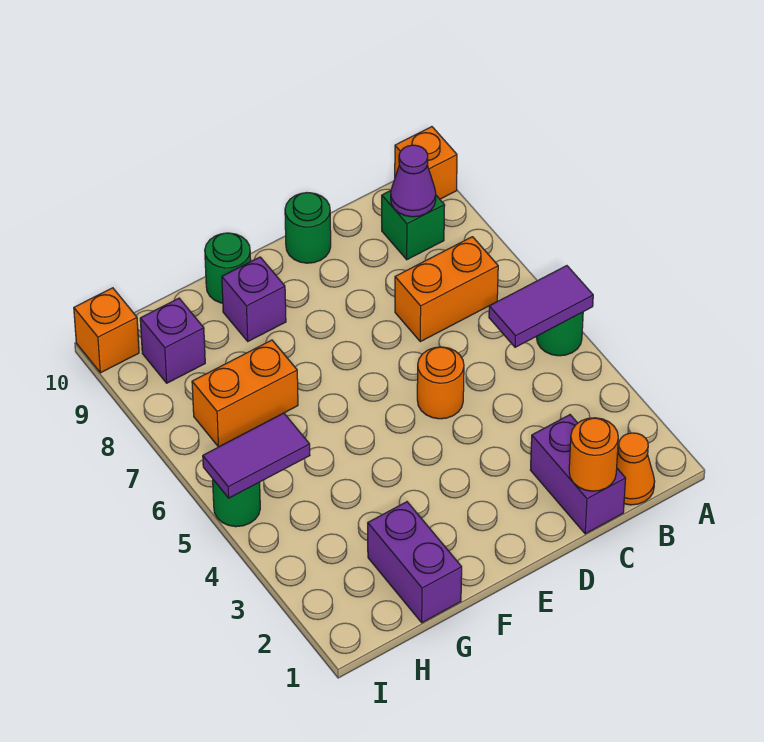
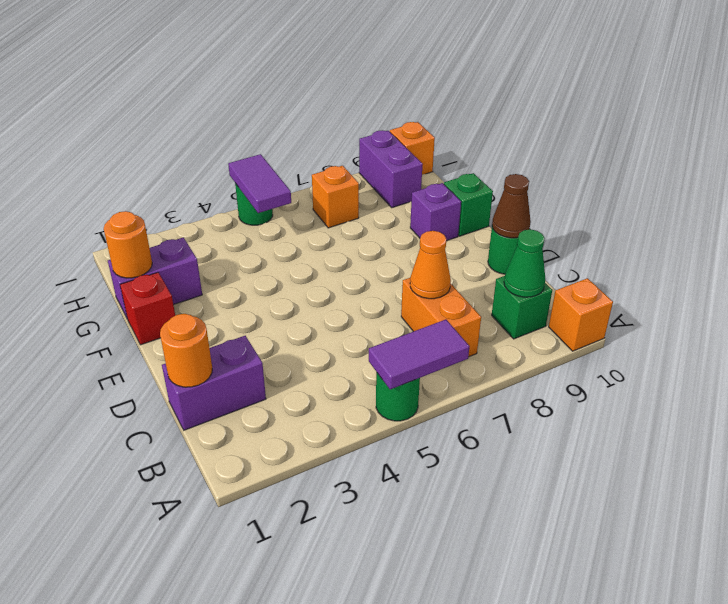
purple 1x2 tile [489,266,593,347] -> purple 1x2 tile turned to [369,320,470,389]
orange 1x1 cone [617,433,655,505] -> orange 1x1 cone moved to [410,231,451,299]
purple 1x1 cone [391,145,436,217] -> green 1x1 cone [504,229,546,297]
orange 1x1 round brick [417,347,464,419] -> orange 1x1 round brick moved to [104,211,152,278]
none -> brown 1x1 cone [492,174,531,238]
none -> red 1x1 brick [120,272,175,345]
green 1x1 round brick [205,233,251,303] -> green 1x1 brick [444,173,493,236]
orange 1x2 brick [192,340,298,447] -> orange 1x1 brick [312,166,359,228]
purple 1x1 brick [140,298,205,383] -> purple 1x2 brick [359,130,423,208]

